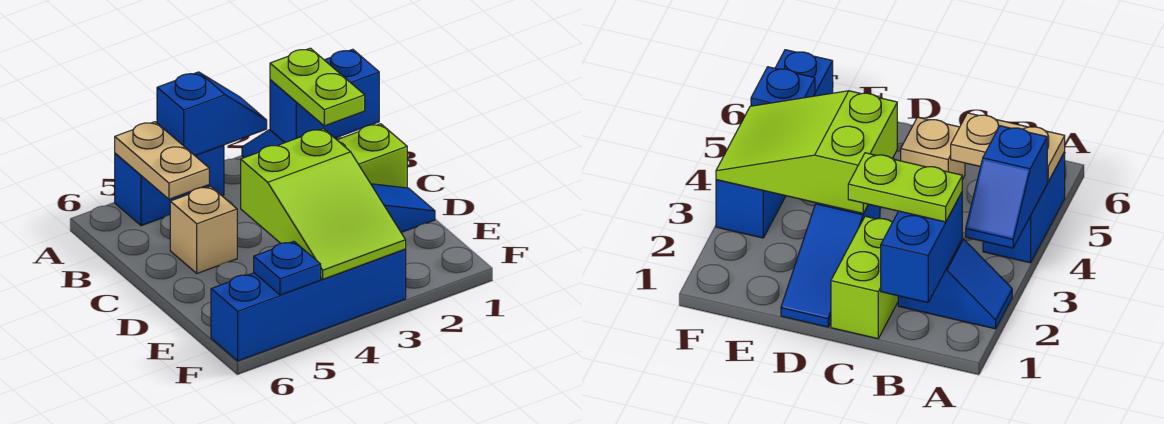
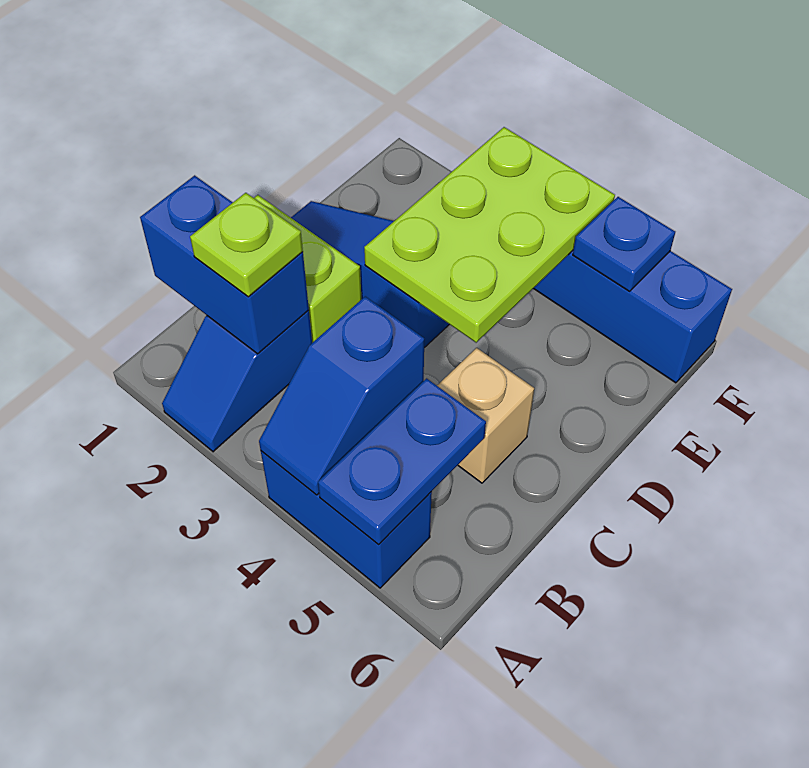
blue 1x2 slope [157,72,267,155] -> blue 1x2 slope turned to [259,296,424,495]
tan 1x2 plate [115,122,209,199] -> blue 1x2 plate [318,378,486,544]
lime 1x2 plate [270,48,365,126] -> lime 1x1 plate [190,193,303,297]
lime 2x3 slope [241,129,406,279] -> lime 2x3 plate [364,127,615,343]

